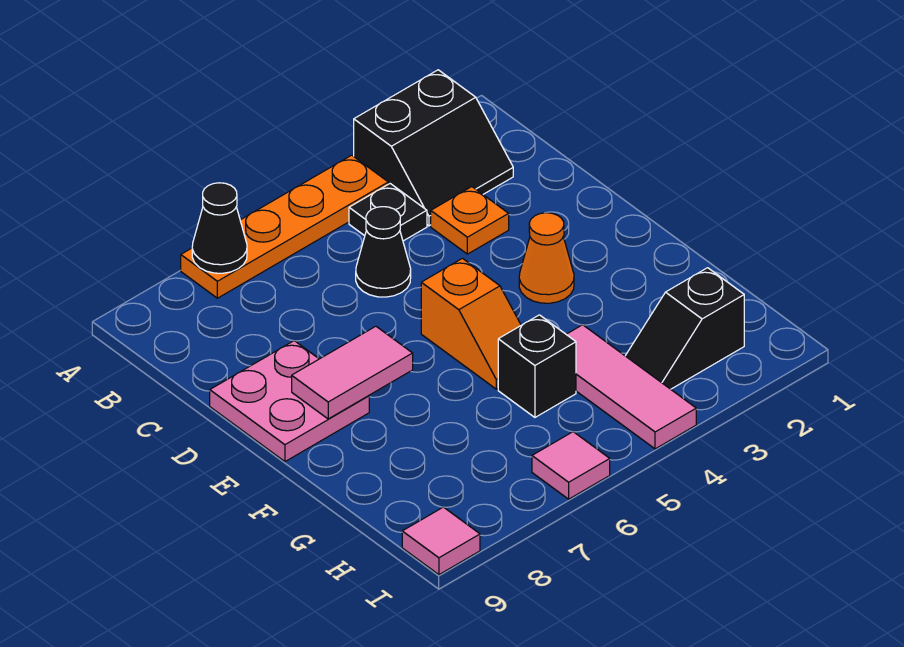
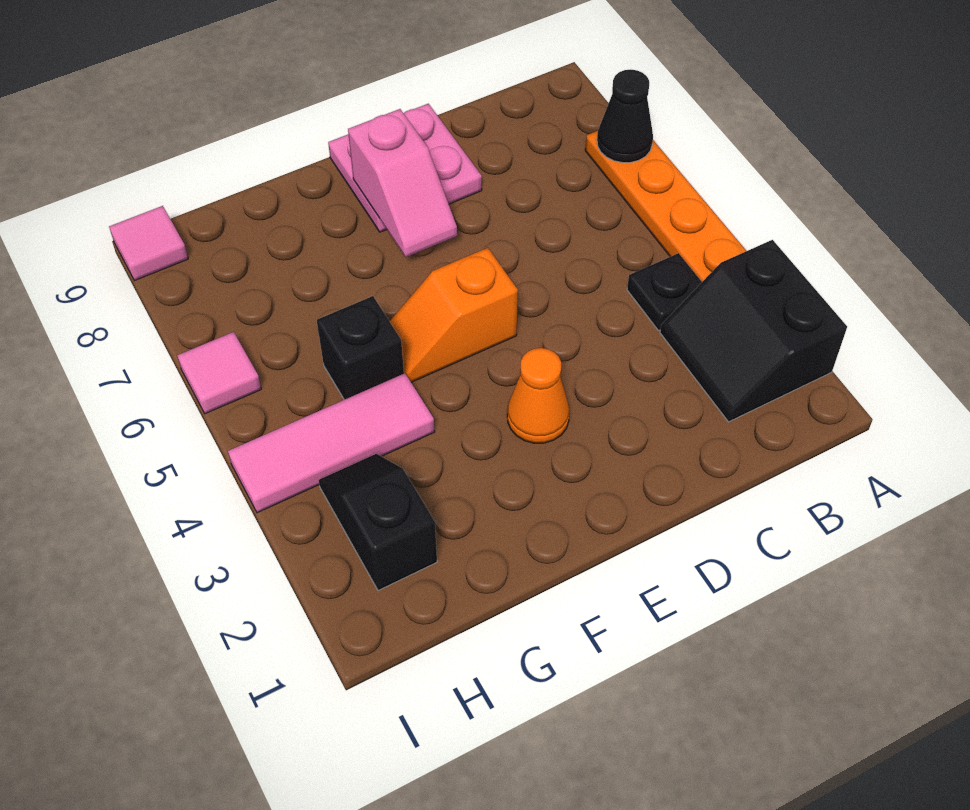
orange 1x1 plate [431,187,509,254] -> none
black 1x1 cone [356,207,411,297] -> none
pink 1x2 tile [292,326,413,419] -> pink 1x2 slope [348,109,457,257]

